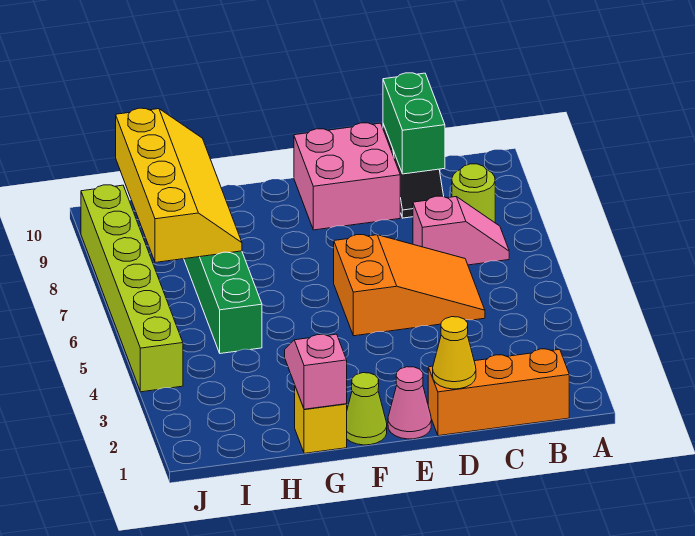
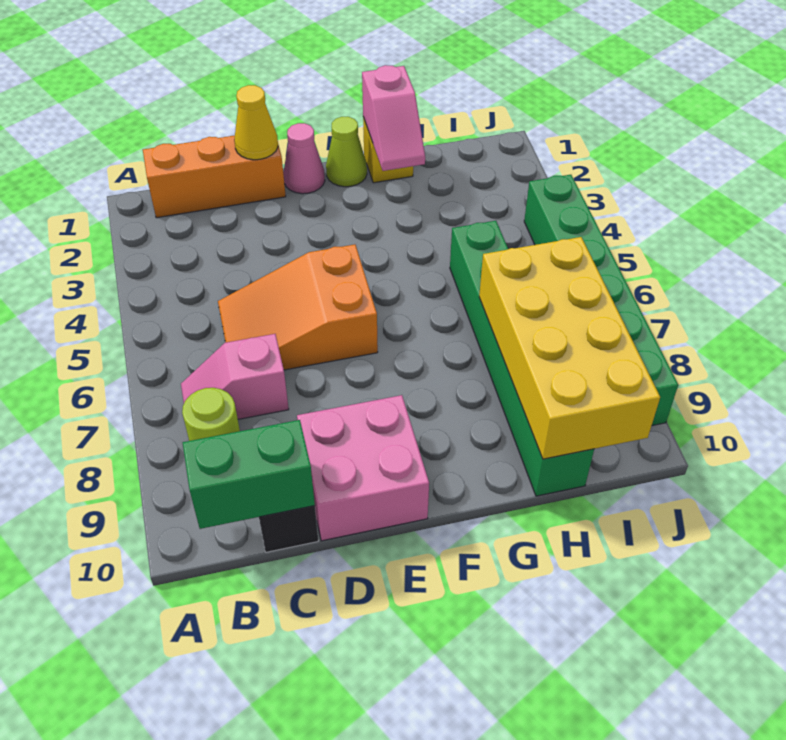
green 1x2 brick [383,73,445,174] -> green 1x2 brick turned to [183,420,315,529]
yellow 2x4 slope [116,108,242,262] -> yellow 2x4 brick [479,237,660,459]
lime 1x6 brick [81,185,183,392] -> green 1x6 brick [524,175,678,426]

